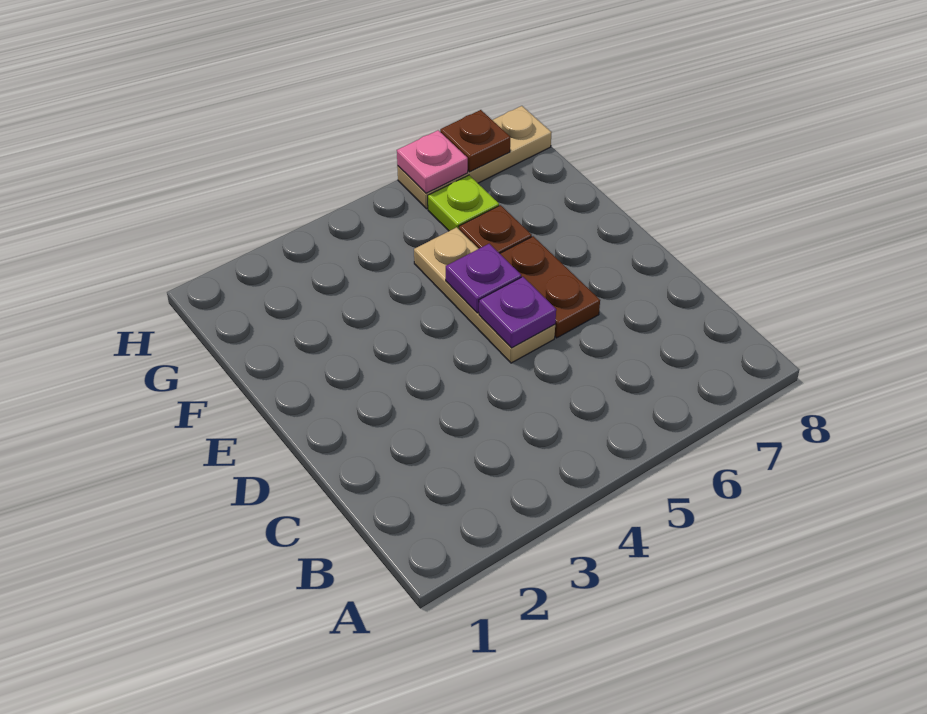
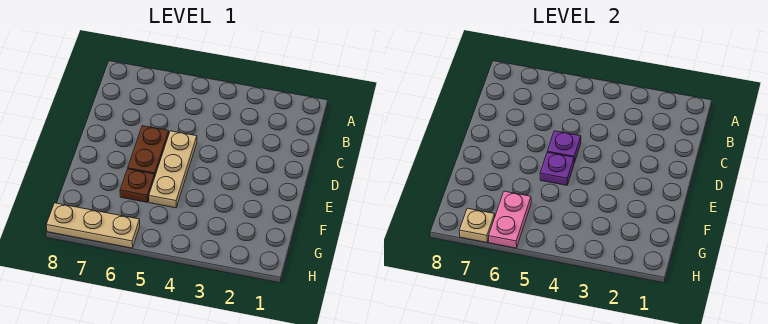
lime 1x1 plate [428,175,499,231] -> none
pink 1x1 plate [397,130,468,193] -> pink 1x2 plate [489,191,531,248]
brown 1x1 plate [440,110,510,172] -> tan 1x1 plate [459,208,495,242]

